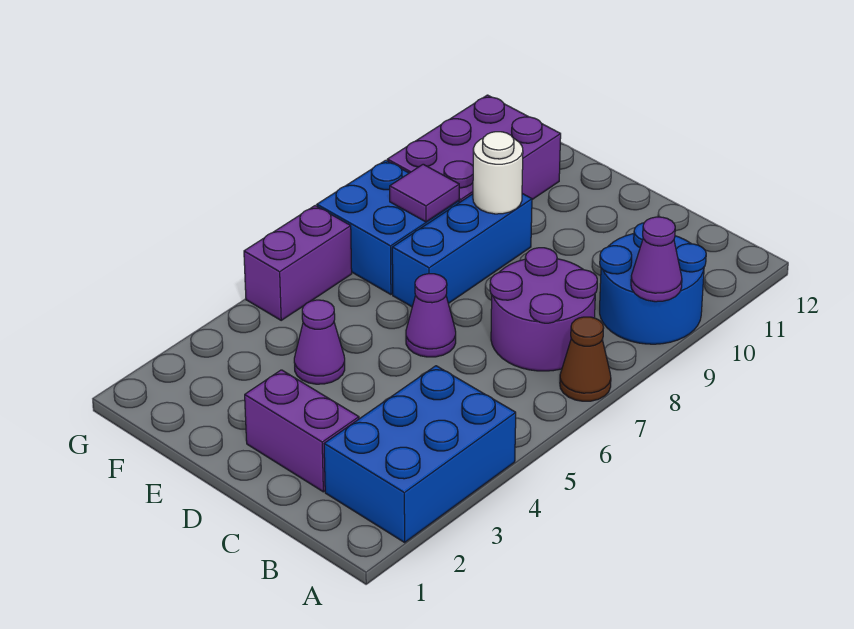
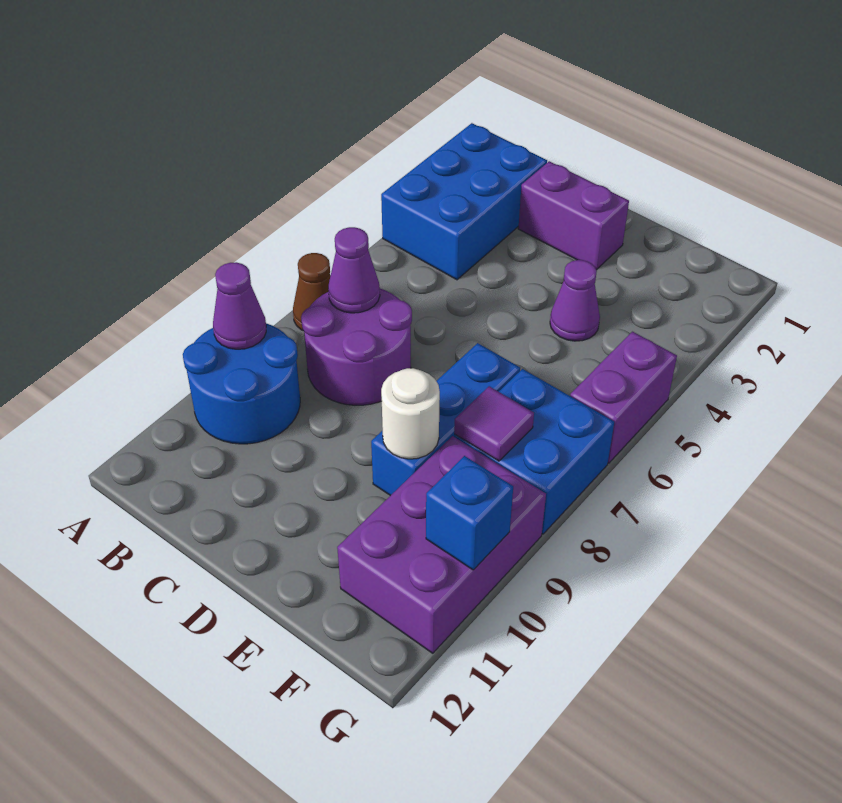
purple 1x1 cone [406,274,456,357] -> purple 1x1 cone moved to [328,227,380,313]
none -> blue 1x1 brick [426,456,513,570]

